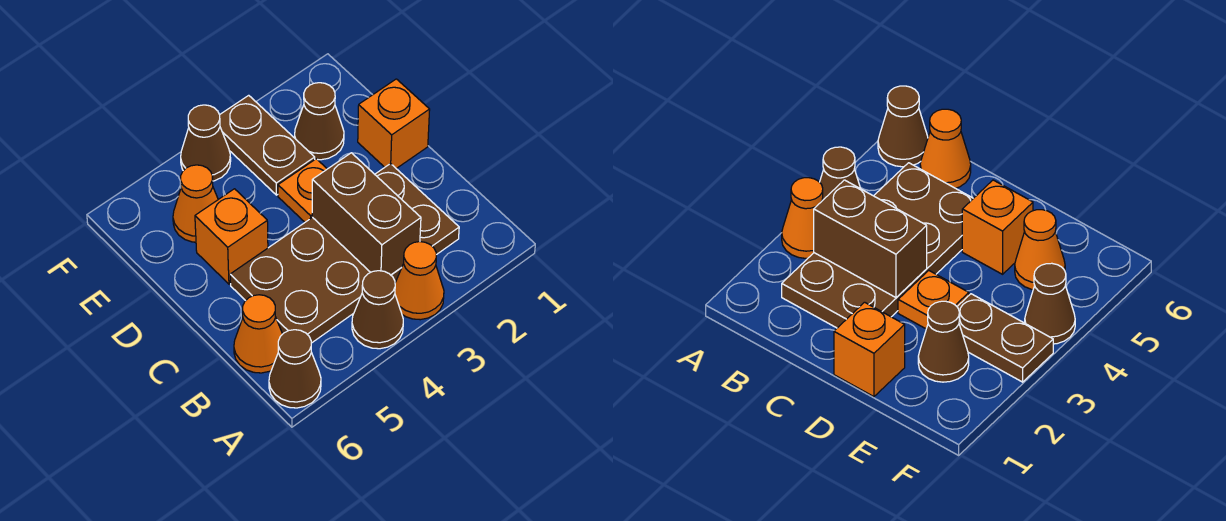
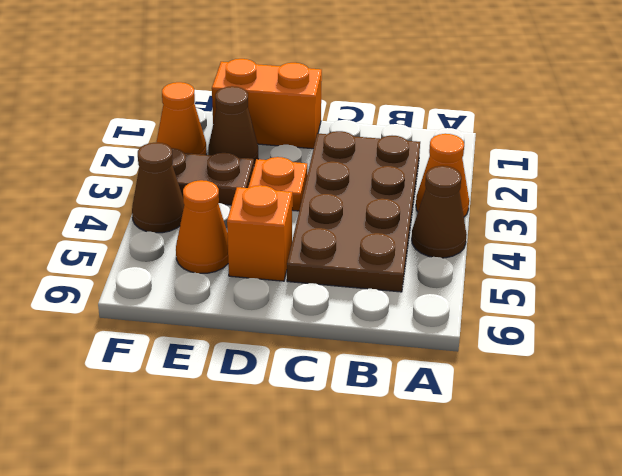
brown 1x1 cone [269,330,321,408] -> none
brown 1x2 brick [312,153,421,275] -> none
orange 1x1 cone [234,295,282,373] -> orange 1x1 cone moved to [156,82,206,155]
orange 1x1 brick [358,79,430,169] -> orange 1x2 brick [212,59,322,149]

